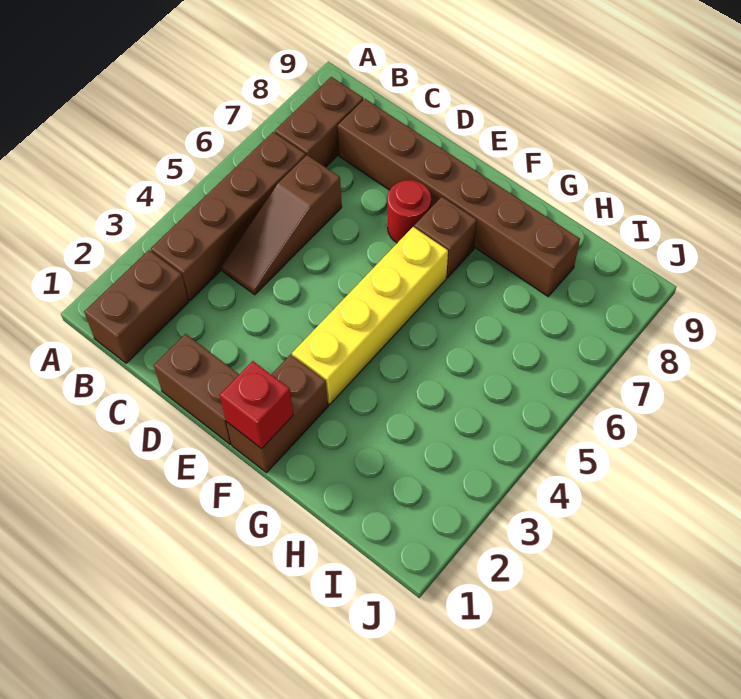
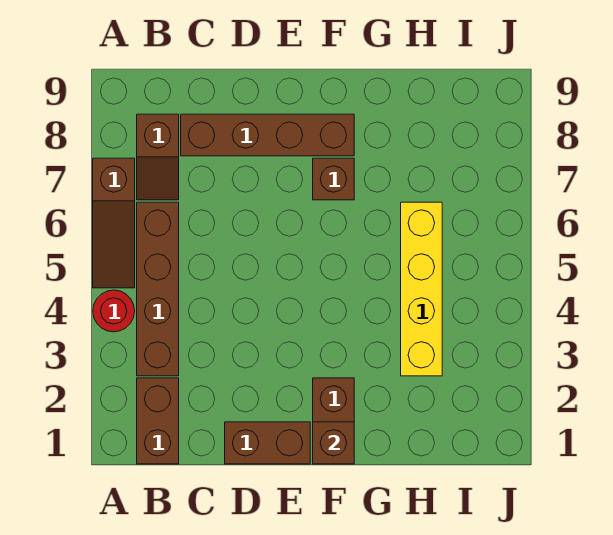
brown 1x2 brick [275,77,363,167] -> brown 1x2 slope [137,114,179,200]
brown 1x3 slope [222,155,342,295] -> brown 1x3 slope moved to [93,158,135,288]
brown 1x6 brick [338,99,580,296] -> brown 1x4 brick [181,114,354,156]
red 1x1 round brick [387,180,431,243] -> red 1x1 round brick moved to [93,290,135,332]
red 1x1 brick [220,361,293,449] -> brown 1x1 brick [313,422,354,464]
yellow 1x4 brick [292,227,448,404] -> yellow 1x4 brick moved to [401,202,442,376]

